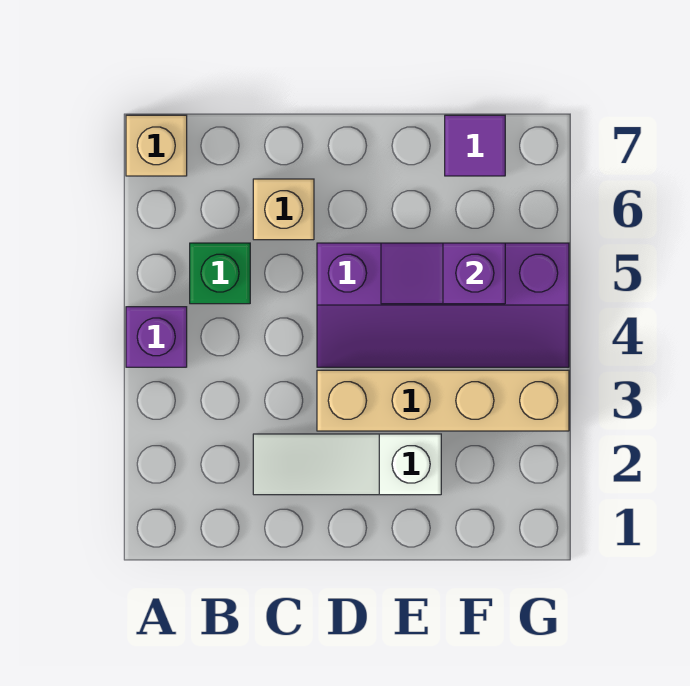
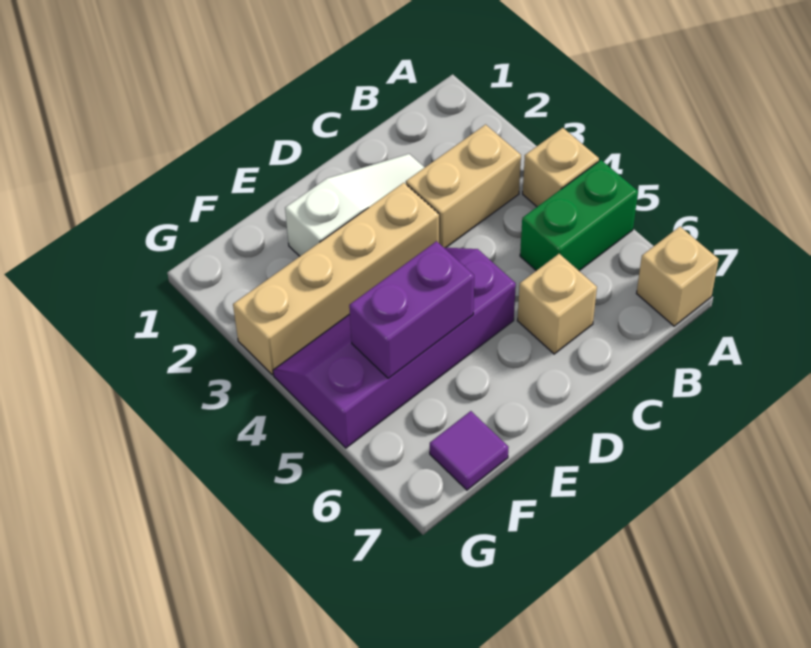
purple 1x1 brick [126,307,187,367] -> tan 1x1 brick [523,128,599,207]
none -> tan 1x2 brick [406,125,521,248]
green 1x1 brick [190,243,250,304] -> green 1x2 brick [520,160,638,271]
purple 1x2 slope [381,243,505,304] -> purple 1x2 brick [349,241,474,378]

